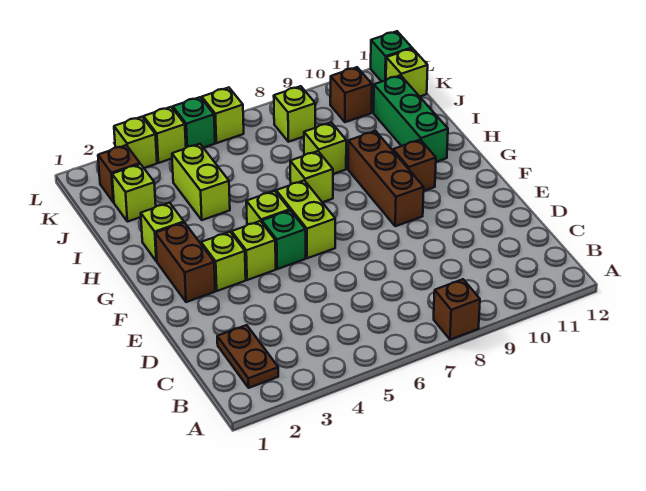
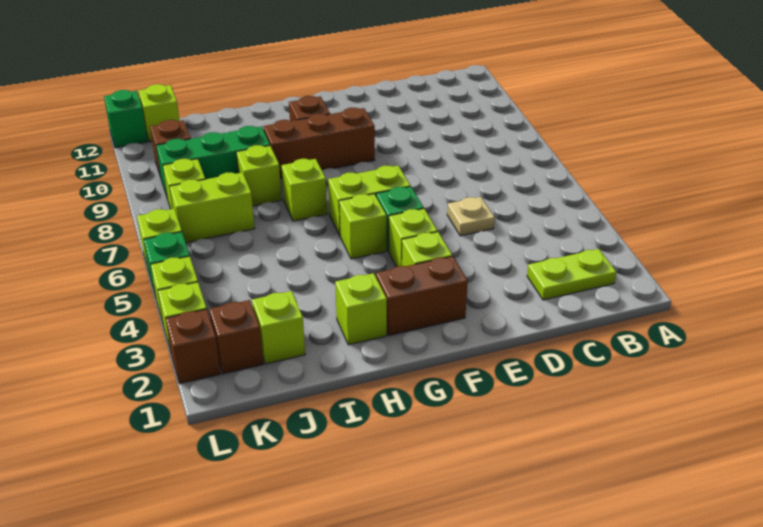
brown 1x1 brick [434,279,480,340] -> brown 1x1 brick moved to [165,309,221,384]
brown 1x2 plate [217,325,278,388] -> lime 1x2 plate [527,249,616,300]
none -> tan 1x1 plate [447,197,495,236]
green 1x3 brick [374,75,448,162] -> green 1x3 brick moved to [156,126,270,196]
lime 1x2 brick [172,144,230,220] -> lime 1x2 brick moved to [169,172,255,243]

